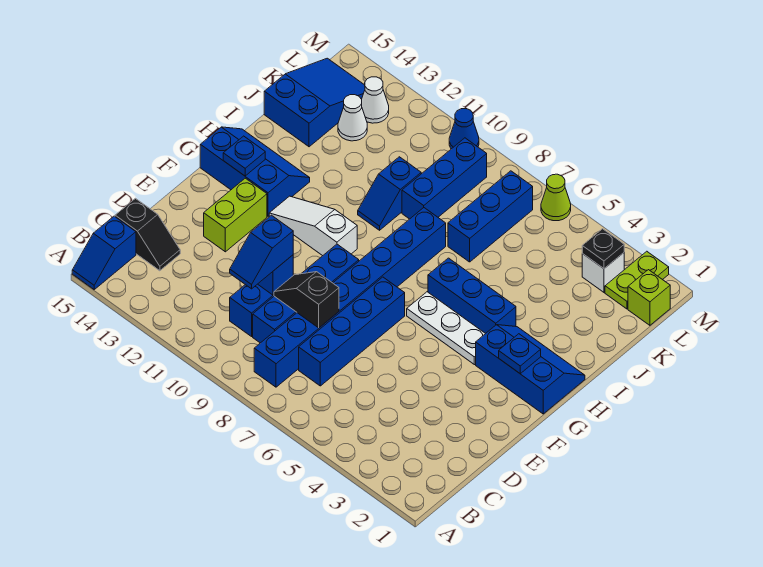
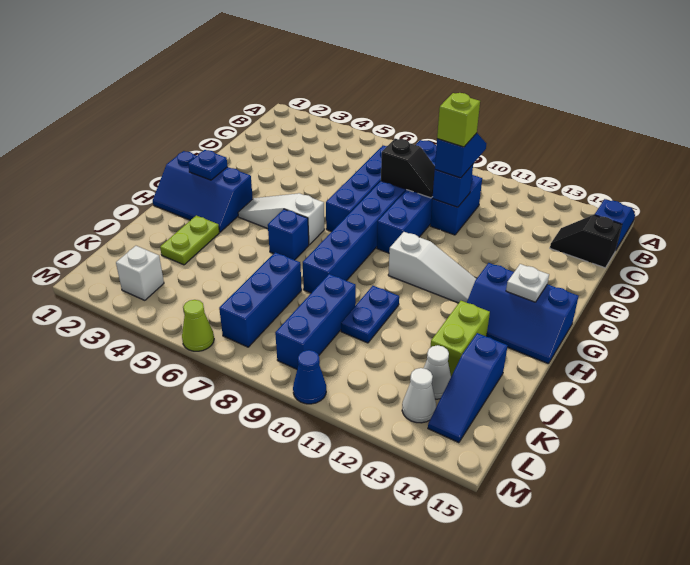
lime 1x2 brick [204,178,267,252] -> lime 1x2 brick moved to [430,301,490,376]
white 1x3 plate [407,292,485,365] -> white 1x3 slope [238,193,324,245]
blue 1x1 plate [223,136,265,176] -> white 1x1 plate [506,264,549,302]
blue 1x3 brick [428,258,516,334] -> blue 1x1 brick [268,209,309,260]
blue 1x2 slope [358,157,421,230] -> blue 1x2 plate [341,286,399,343]
blue 2x3 slope [264,58,365,147] -> blue 1x3 slope [428,333,508,443]
lime 1x1 brick [628,270,670,325] -> lime 1x1 brick moved to [437,93,480,147]
lime 1x2 plate [605,251,669,309] -> lime 1x2 plate moved to [160,215,219,265]
black 1x1 plate [582,229,624,269] -> none

